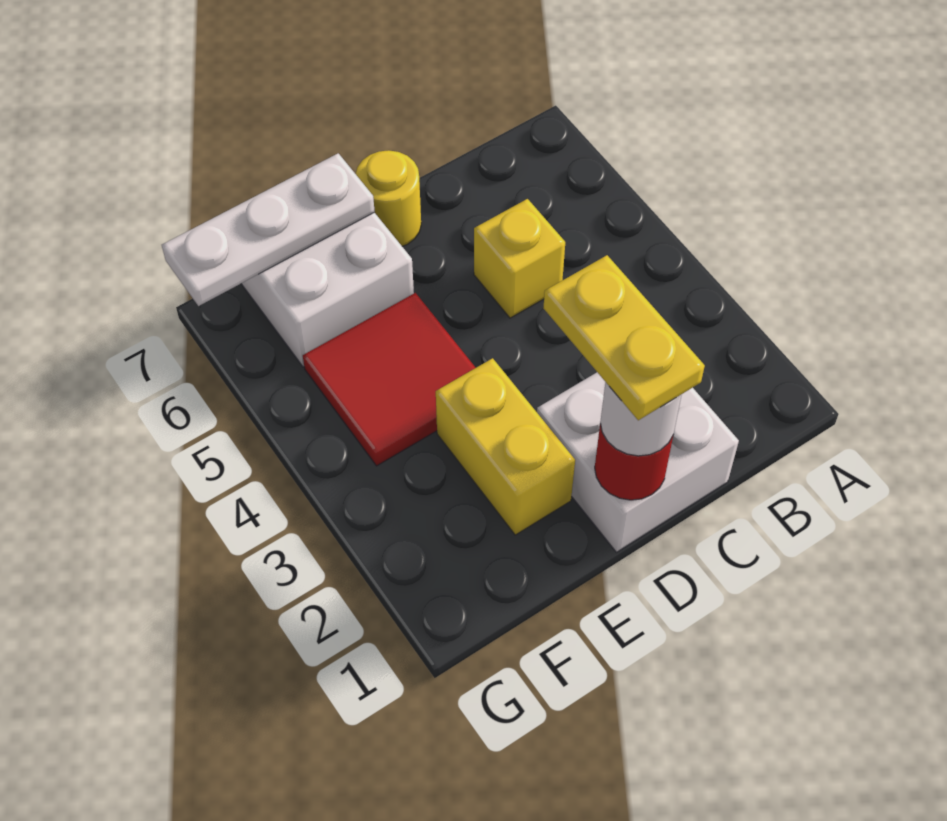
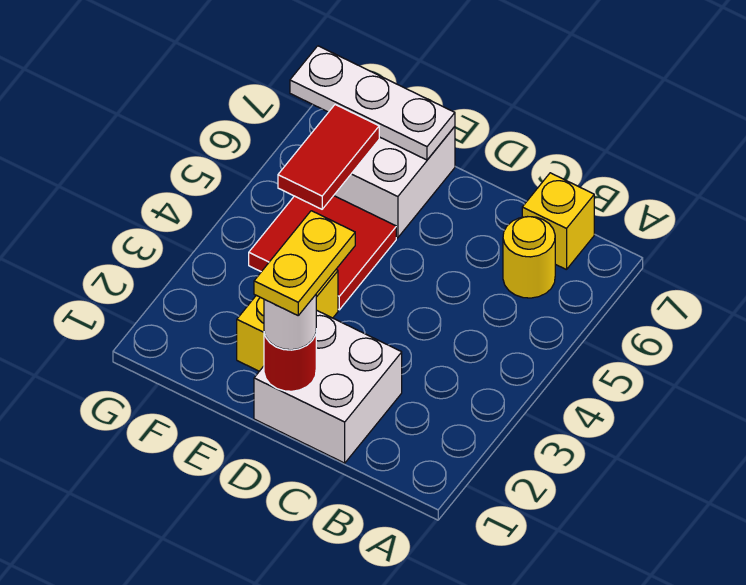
yellow 1x1 brick [474,199,565,318] -> yellow 1x1 brick moved to [522,173,594,270]
yellow 1x1 round brick [356,151,421,246] -> yellow 1x1 round brick moved to [503,217,555,298]
none -> red 1x2 tile [278,105,379,209]

